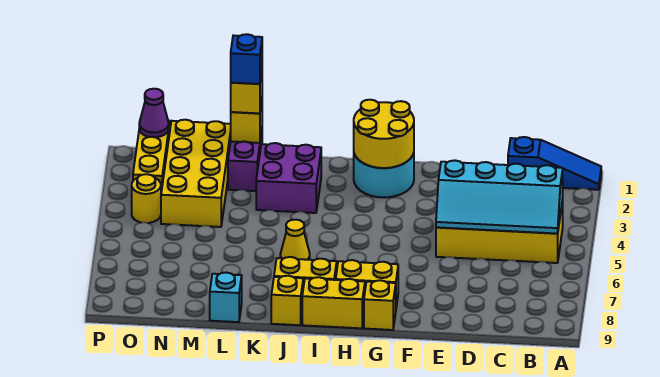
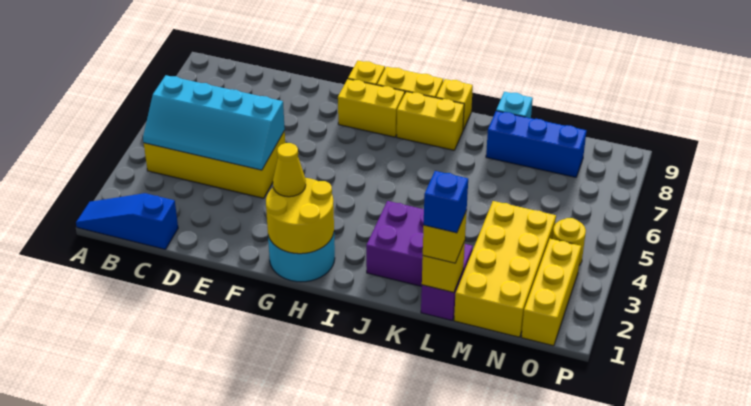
cyan 2x4 slope [436,160,563,234] -> cyan 2x4 slope turned to [143,75,285,170]
yellow 1x1 cone [280,220,310,260] -> yellow 1x1 cone moved to [273,143,306,197]
none -> blue 1x3 brick [486,111,586,177]
purple 1x1 cone [139,89,169,137] -> none

